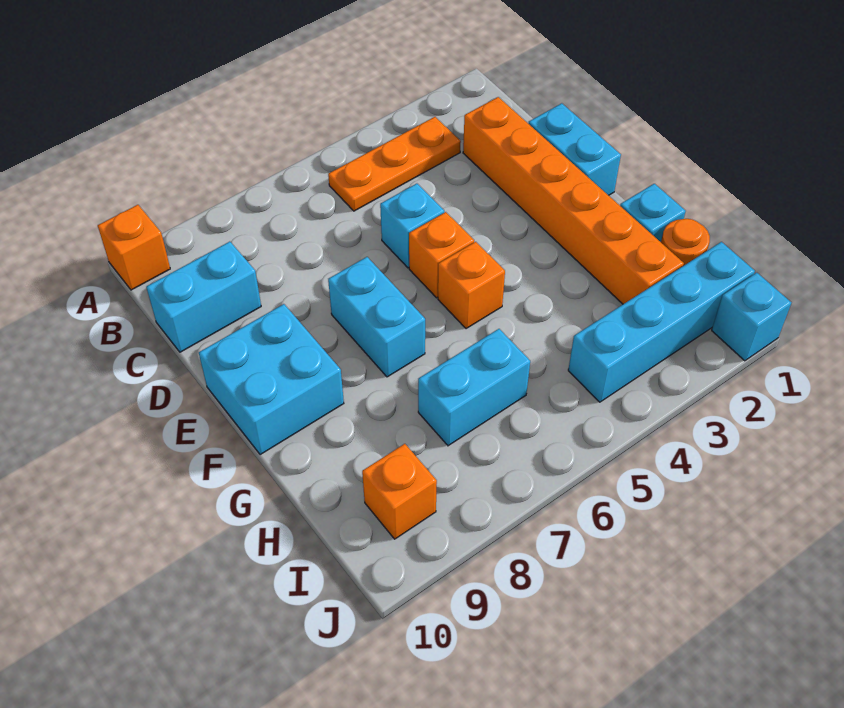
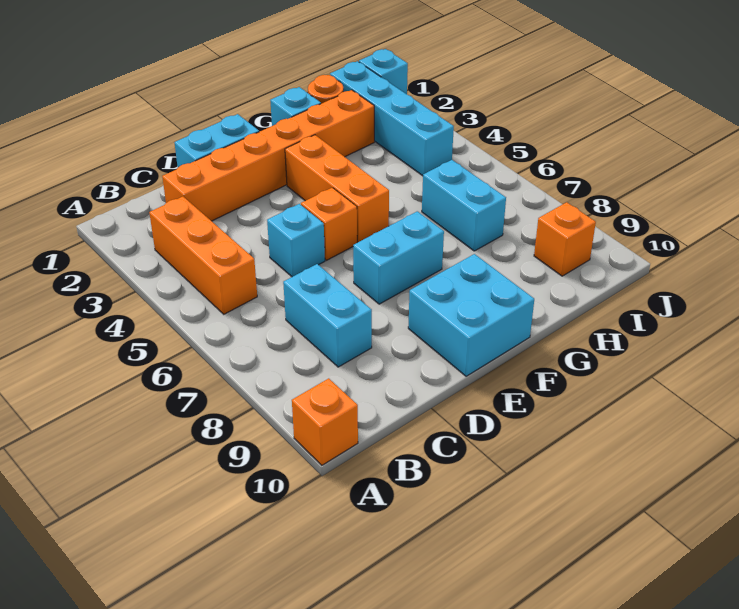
orange 1x3 plate [328,117,461,211] -> orange 1x3 brick [149,197,257,314]
cyan 1x2 brick [146,242,261,352] -> cyan 1x2 brick moved to [283,264,372,367]
orange 1x1 brick [438,242,505,329] -> orange 1x3 brick [285,135,389,242]

